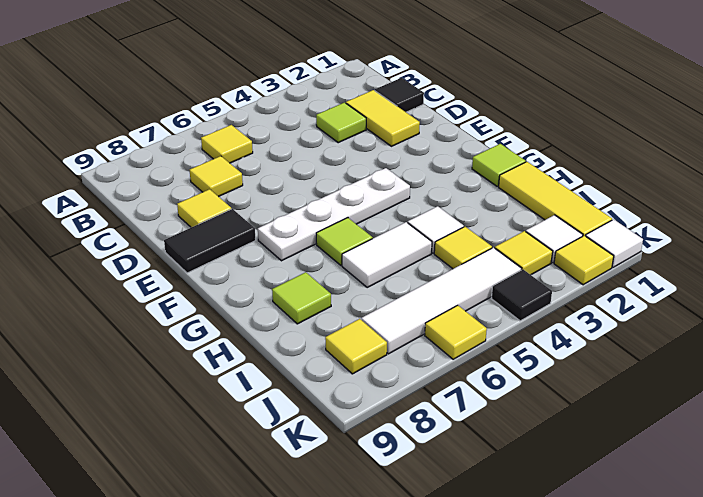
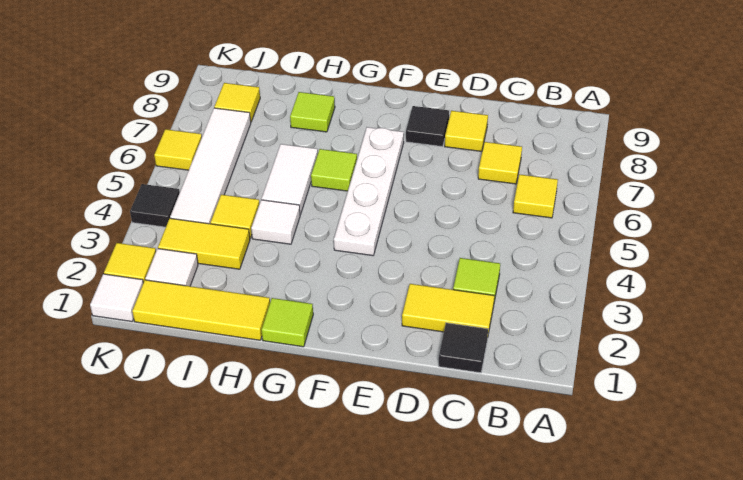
black 1x2 tile [164,209,256,273] -> black 1x1 tile [406,106,449,147]
yellow 1x1 tile [495,231,553,275] -> yellow 1x2 tile [158,218,250,269]

